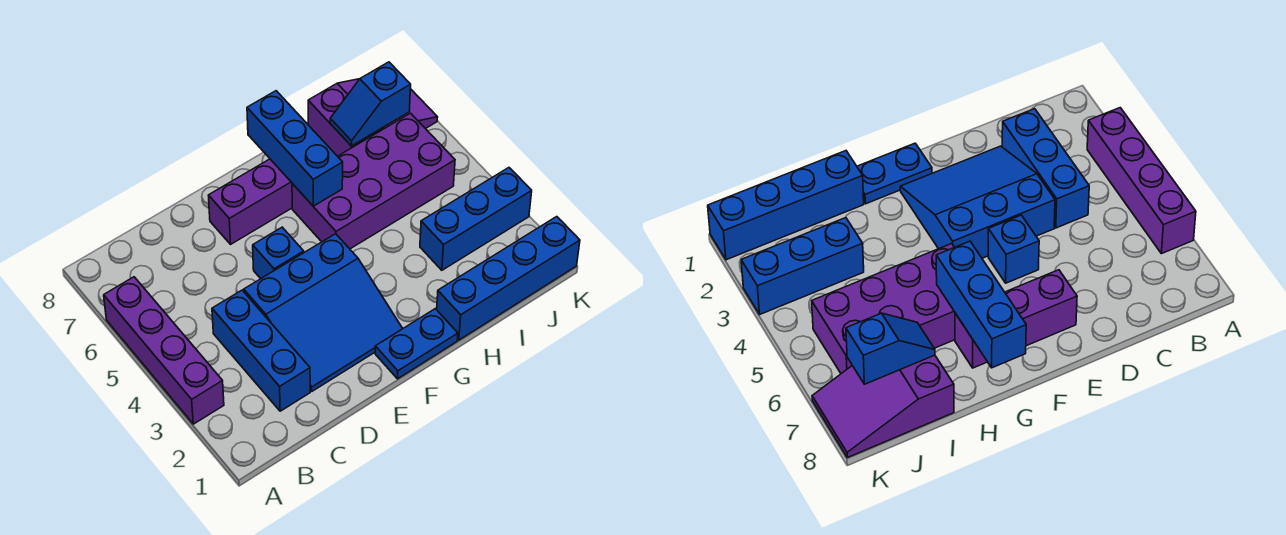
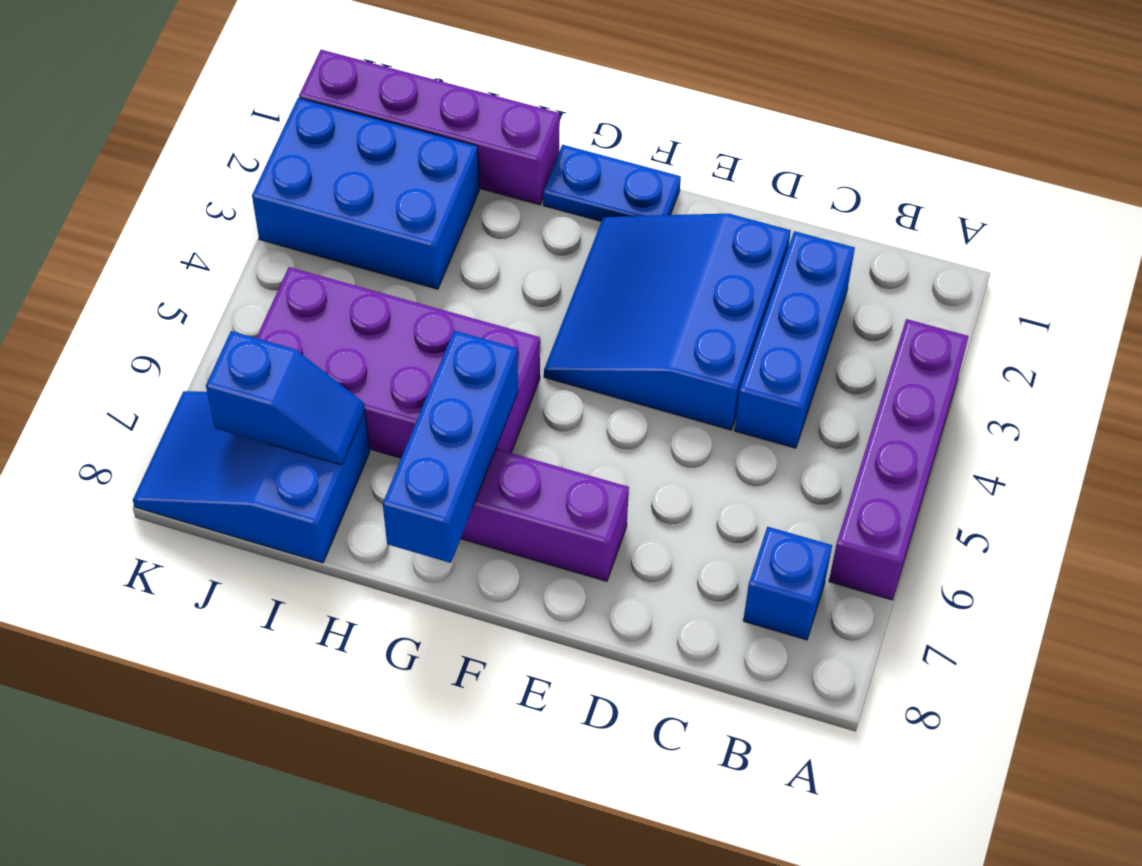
blue 3x3 slope [244,234,403,391] -> blue 3x3 slope turned to [544,214,791,430]
blue 1x1 brick [253,227,304,279] -> blue 1x1 brick moved to [743,527,832,640]
blue 1x4 brick [437,217,580,340] -> purple 1x4 brick [299,50,560,205]
blue 1x3 brick [420,168,532,270] -> blue 2x3 brick [252,98,479,289]
purple 2x3 slope [308,79,438,156] -> blue 2x3 slope [133,391,370,563]

